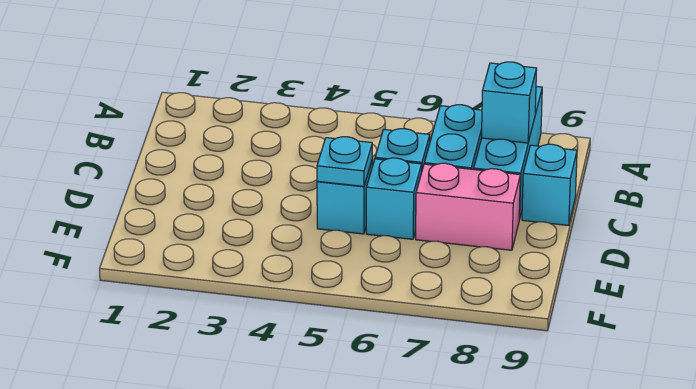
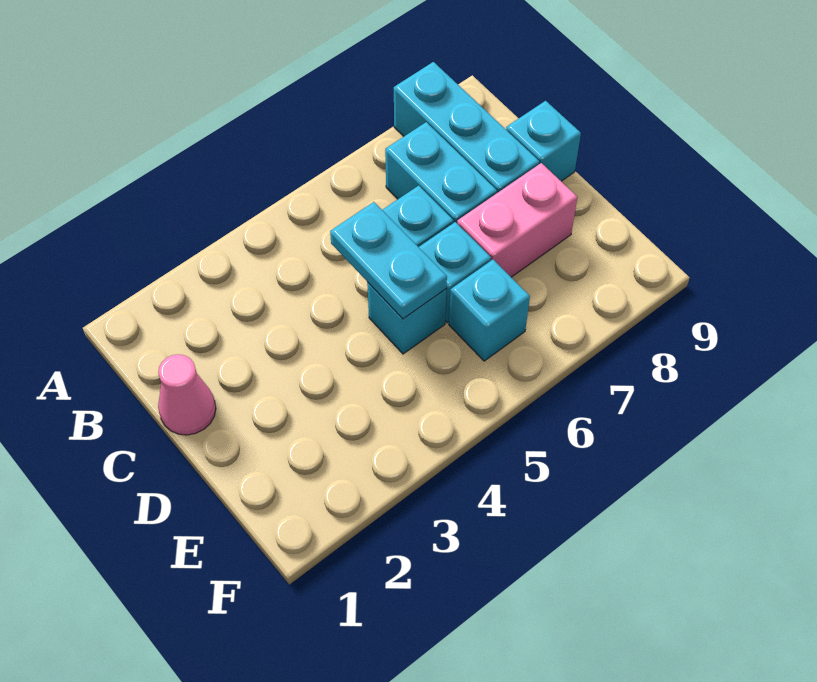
cyan 1x1 brick [482,62,537,143] -> cyan 1x1 brick moved to [449,260,530,361]
none -> pink 1x1 cone [158,354,216,435]
cyan 1x1 plate [317,137,372,186] -> cyan 1x2 plate [330,202,447,319]

